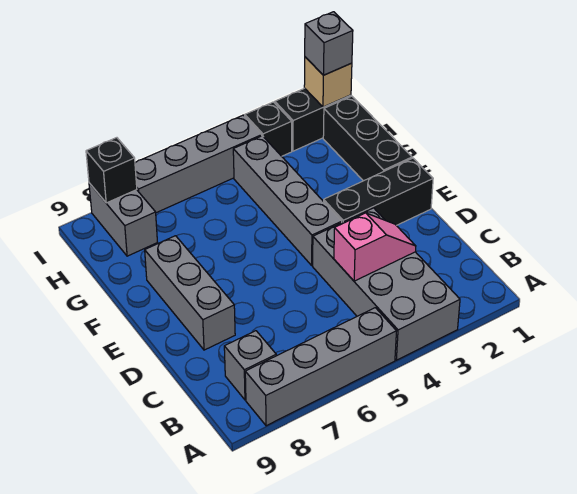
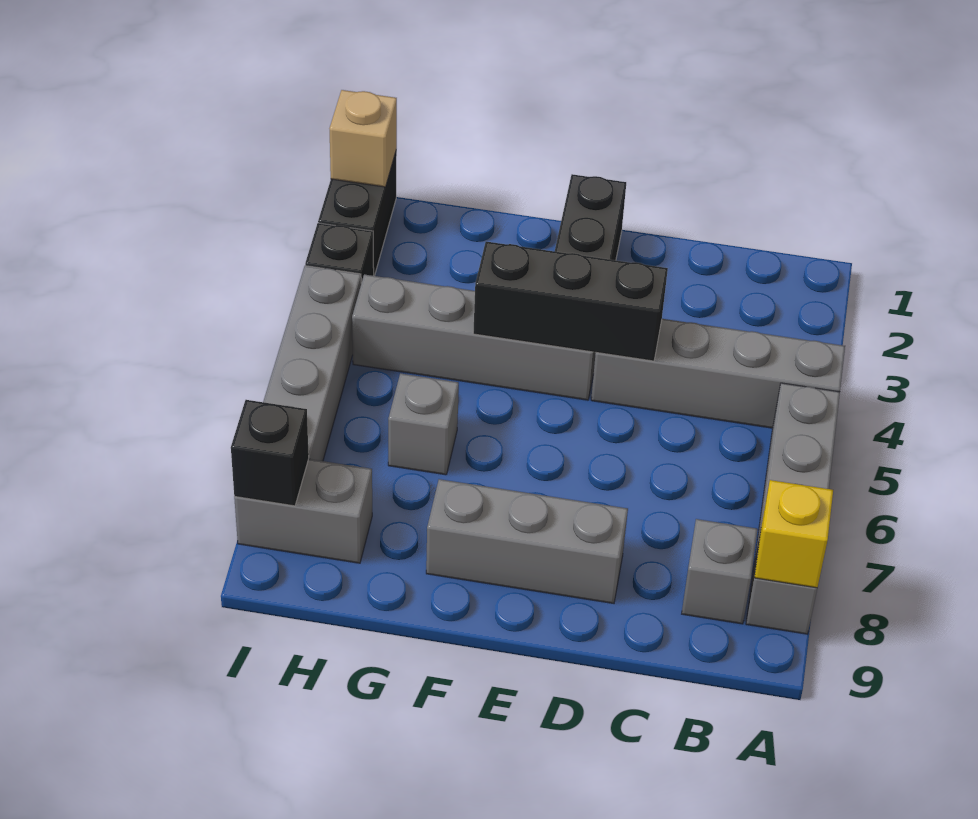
grey 2x4 brick [313,208,460,360] -> grey 1x4 brick [591,319,845,428]
none -> yellow 1x1 brick [754,480,833,588]
pink 1x2 slope [334,213,416,281] -> none
black 1x3 brick [323,96,412,181] -> black 1x3 brick moved to [473,242,668,361]
grey 1x1 brick [305,12,353,75] -> grey 1x1 brick moved to [388,373,459,475]

